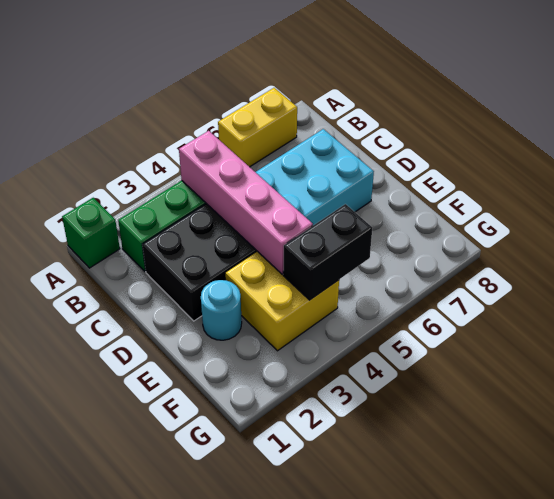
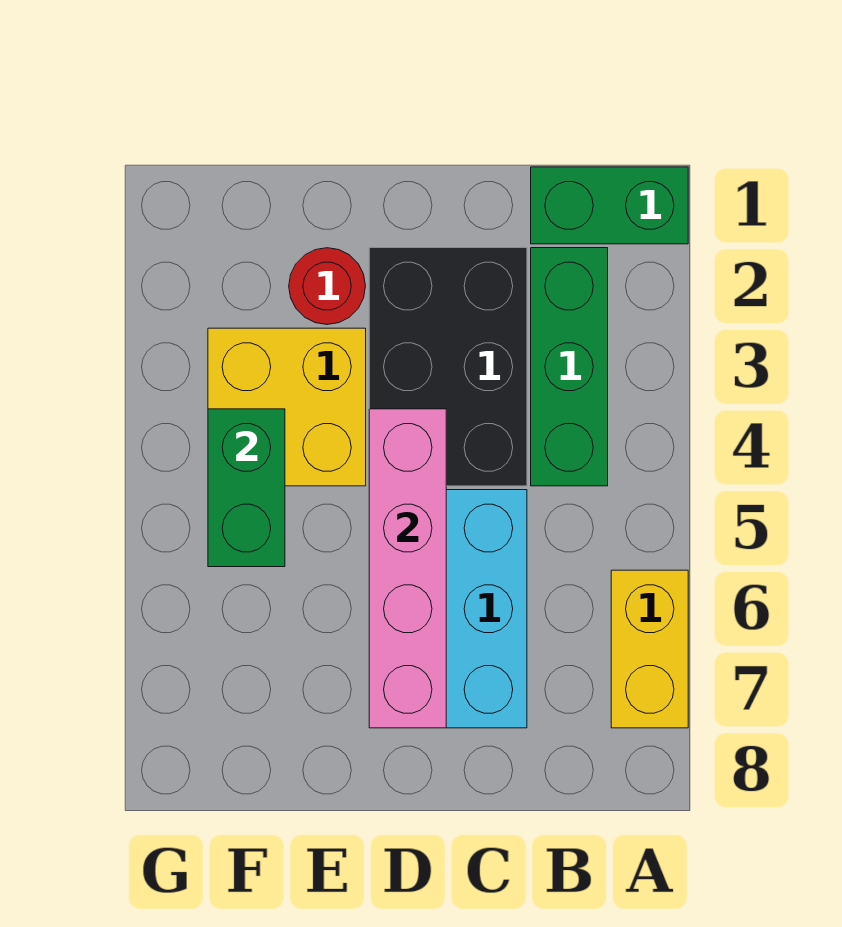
green 1x1 brick [62,198,120,268] -> green 1x2 brick [531,167,688,244]
pink 1x4 brick [179,131,313,274] -> pink 1x4 brick turned to [369,409,446,728]
cyan 1x1 round brick [201,280,242,340] -> red 1x1 round brick [289,248,365,325]
black 1x2 brick [283,204,372,300] -> green 1x2 brick [208,409,285,567]

